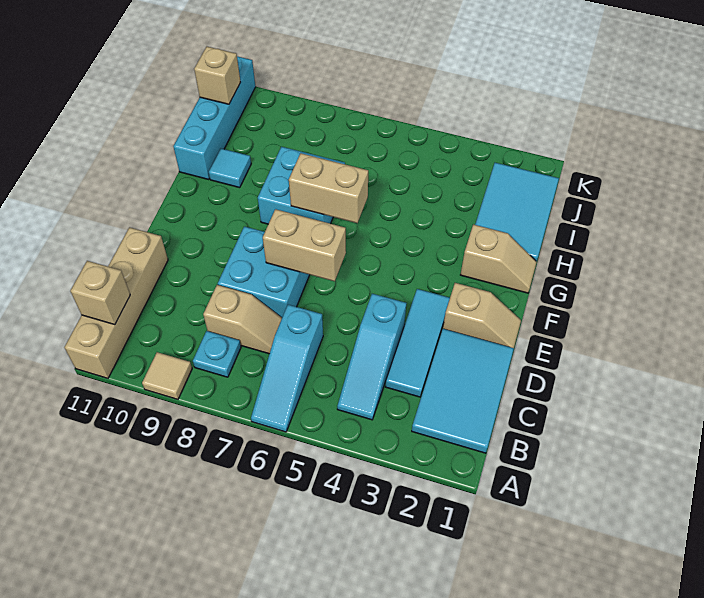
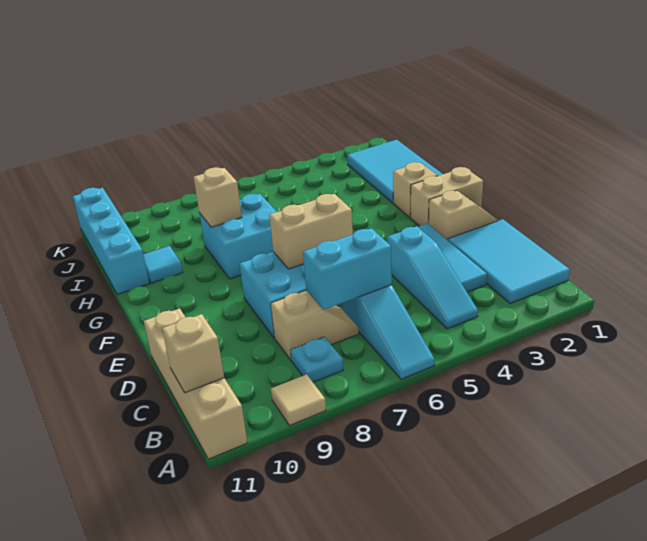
none -> cyan 1x2 brick [303,228,392,310]
tan 1x2 brick [289,153,368,223] -> tan 1x2 brick moved to [410,167,483,226]
tan 1x1 brick [194,47,240,104] -> tan 1x1 brick moved to [194,167,242,227]

